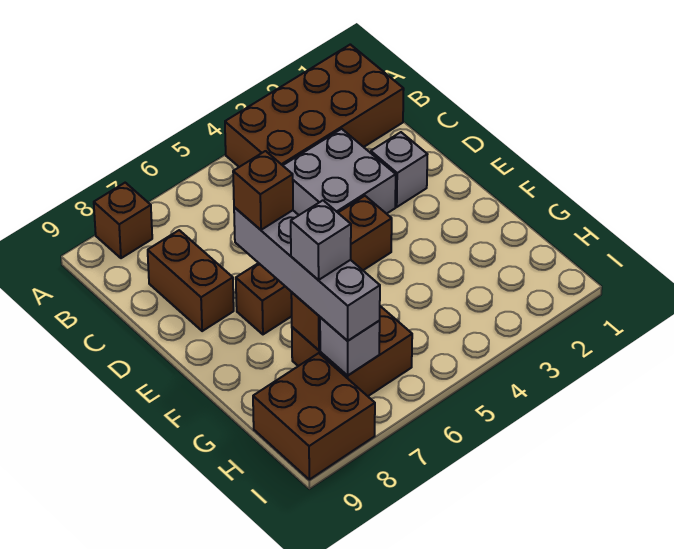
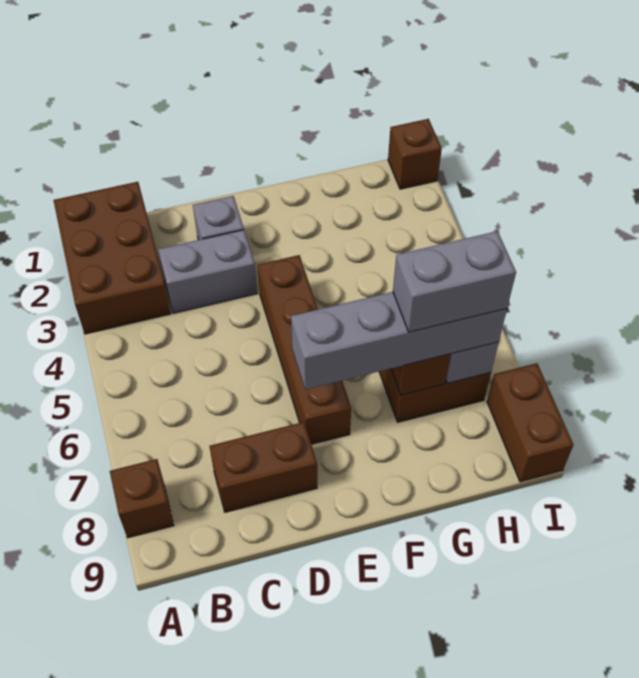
brown 2x4 brick [225,44,404,167] -> brown 2x3 brick [53,182,171,334]
grey 2x2 brick [283,129,396,215] -> grey 1x2 brick [158,230,257,313]
brown 1x1 brick [233,151,293,230] -> brown 1x1 brick moved to [388,119,442,189]
grey 1x1 brick [291,200,351,280] -> grey 1x2 brick [393,231,516,332]
brown 2x2 brick [253,353,375,480] -> brown 1x2 brick [487,363,574,482]

